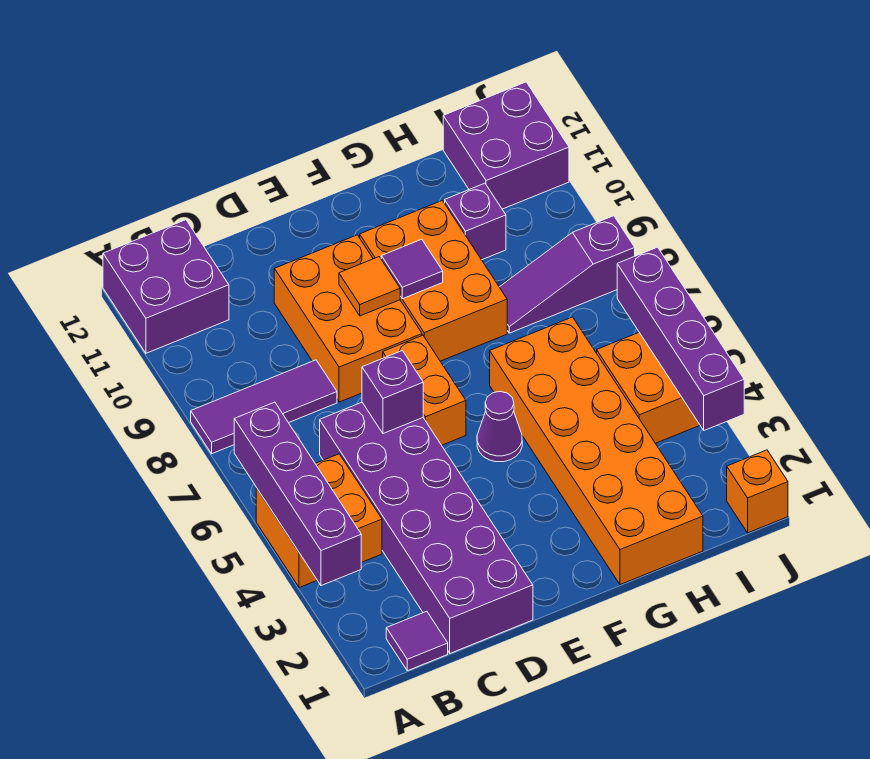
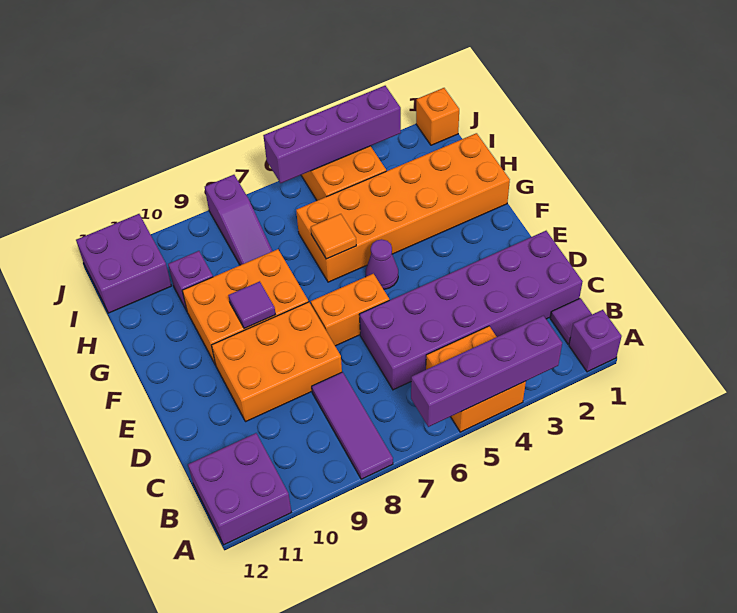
purple 1x1 brick [362,351,423,433] -> purple 1x1 brick moved to [569,310,622,372]
orange 1x1 tile [339,257,400,316] -> orange 1x1 tile moved to [311,214,356,259]

